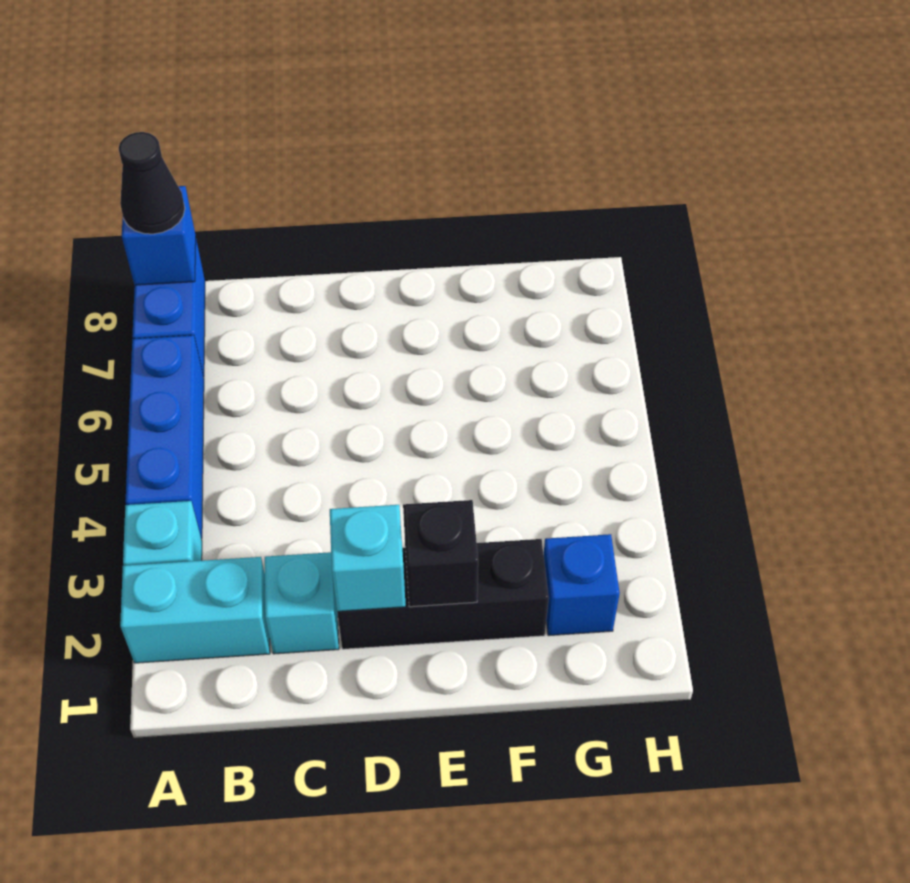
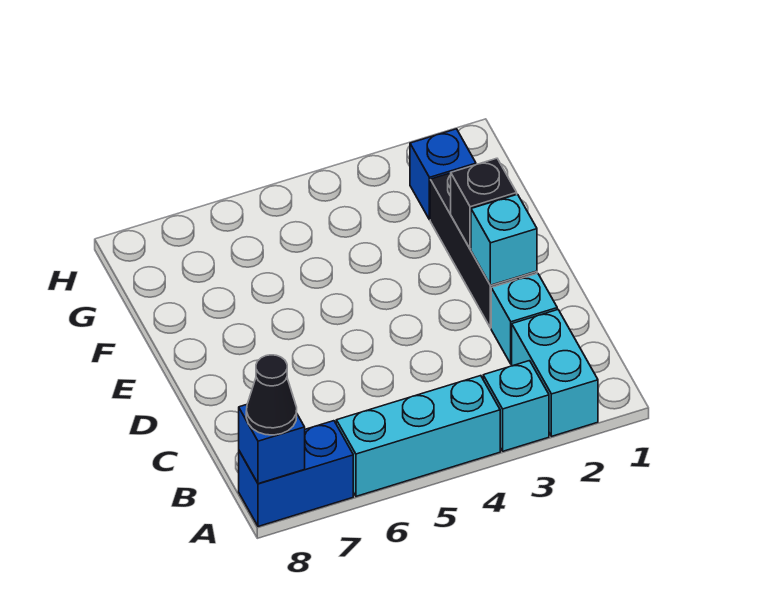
blue 1x3 brick [126,335,204,539] -> cyan 1x3 brick [336,376,500,496]

